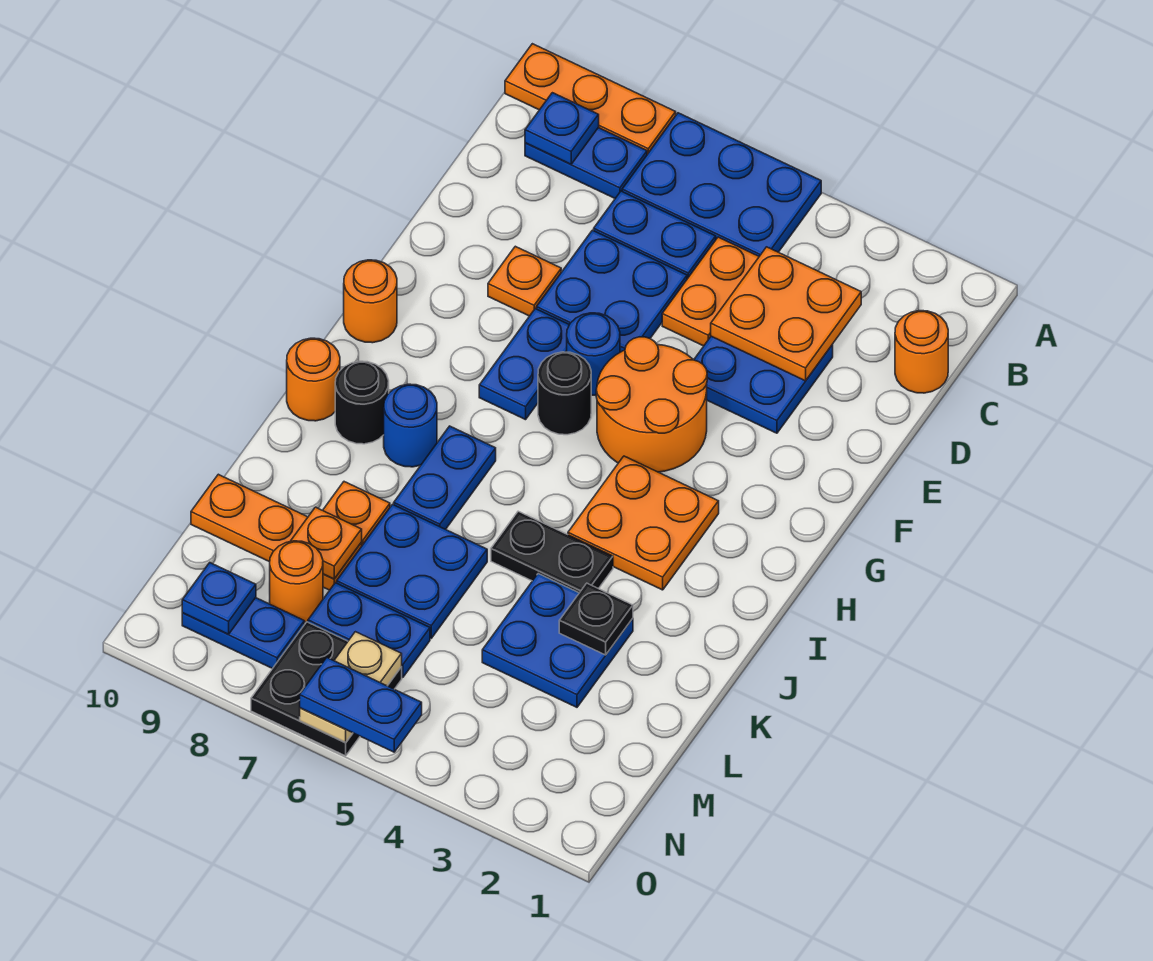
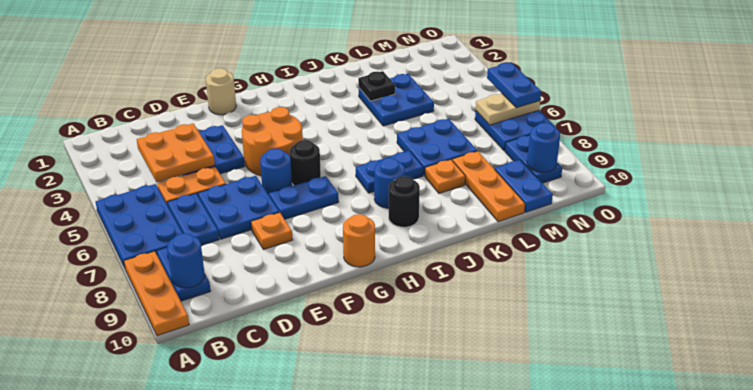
blue 1x1 plate [525,93,599,164] -> blue 1x1 round brick [167,233,205,288]
orange 1x1 round brick [895,311,948,393] -> none
none -> tan 1x1 round brick [206,68,236,115]
orange 2x2 plate [568,456,719,590] -> none
orange 1x1 round brick [287,338,340,421] -> none
black 1x2 plate [491,511,613,593] -> none
orange 1x1 plate [290,507,362,579] -> none
blue 1x2 plate [308,583,430,678] -> blue 1x2 plate moved to [495,160,553,212]
orange 1x1 round brick [270,541,323,622] -> none
black 2x2 plate [251,622,402,756] -> blue 2x2 plate [475,110,555,151]
blue 1x1 plate [182,563,256,634] -> blue 1x1 round brick [527,123,560,172]

